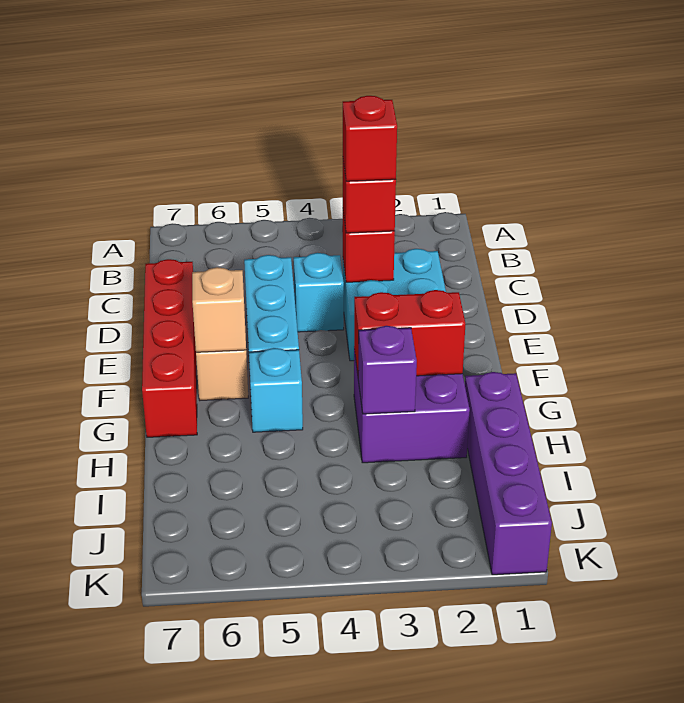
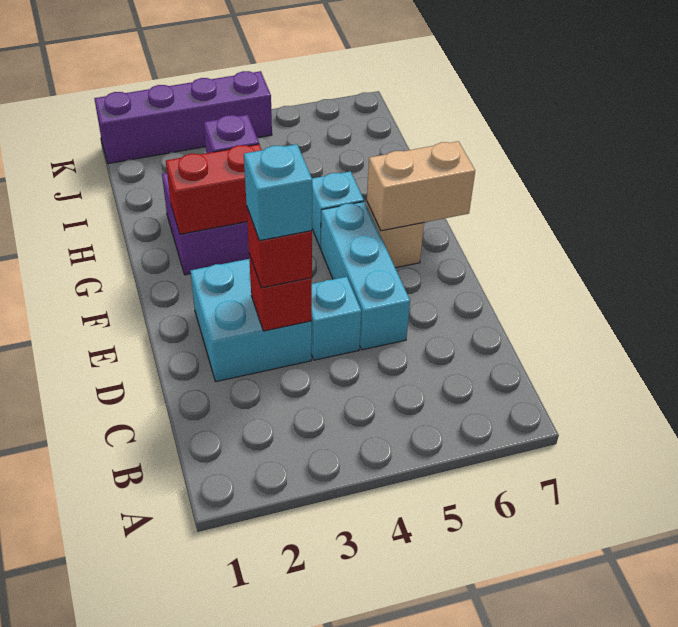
red 1x1 brick [343,96,397,181] -> cyan 1x1 brick [244,144,312,241]
red 1x4 brick [142,259,197,437] -> none
tan 1x1 brick [192,267,246,352] -> tan 1x2 brick [367,141,475,231]
purple 1x4 brick [465,372,552,575] -> purple 1x4 brick turned to [94,71,272,164]

